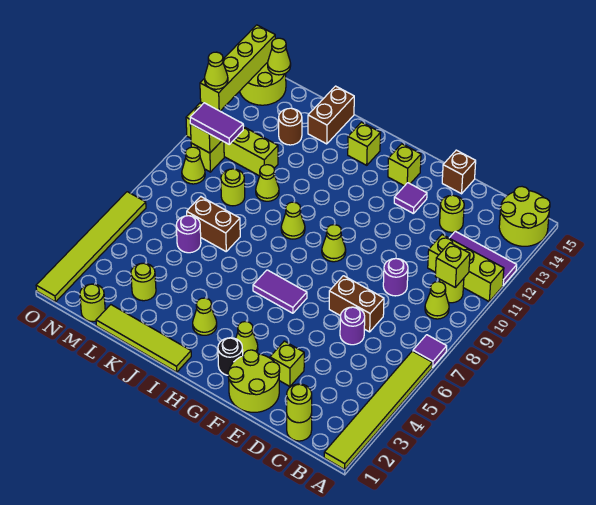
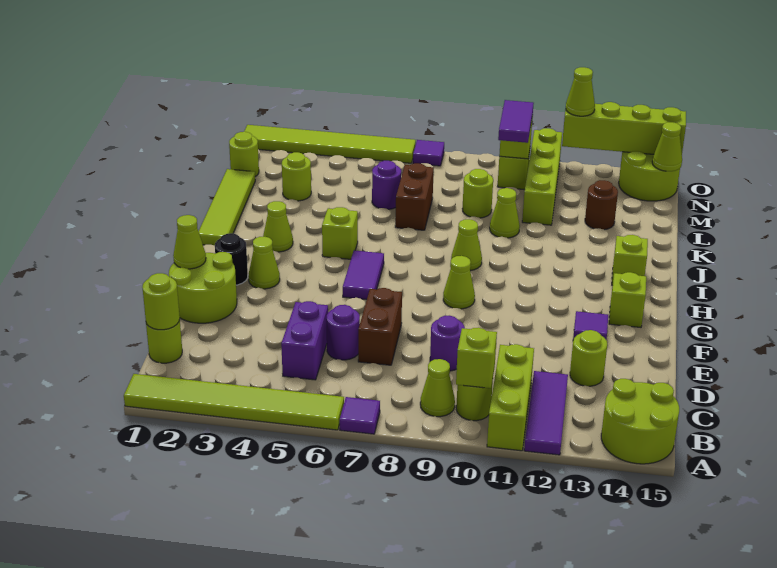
none -> purple 1x2 brick [281,301,328,380]
lime 1x1 brick [270,341,304,386] -> lime 1x1 brick moved to [322,207,358,259]
brown 1x1 brick [442,150,476,194] -> none
brown 1x2 brick [308,86,354,144] -> none
lime 1x1 cone [182,147,205,184] -> lime 1x1 cone moved to [173,215,206,269]
none -> purple 1x1 tile [413,140,444,166]

